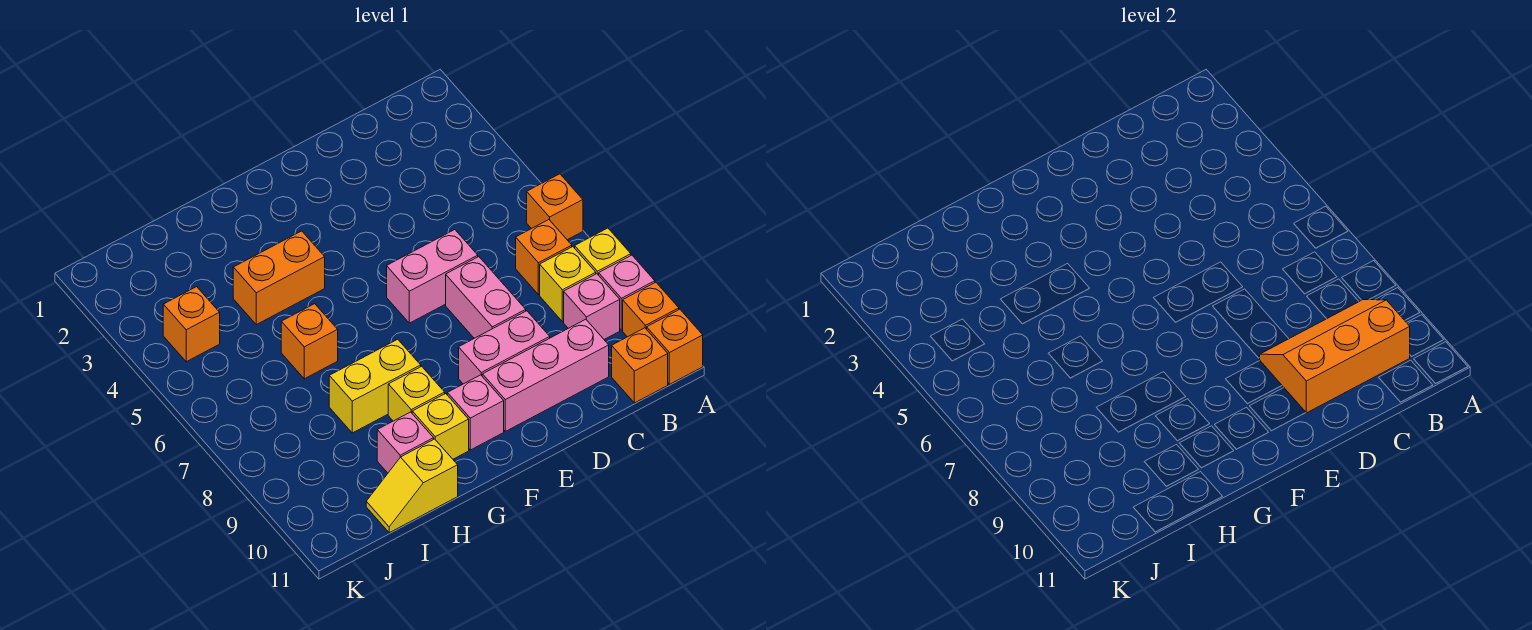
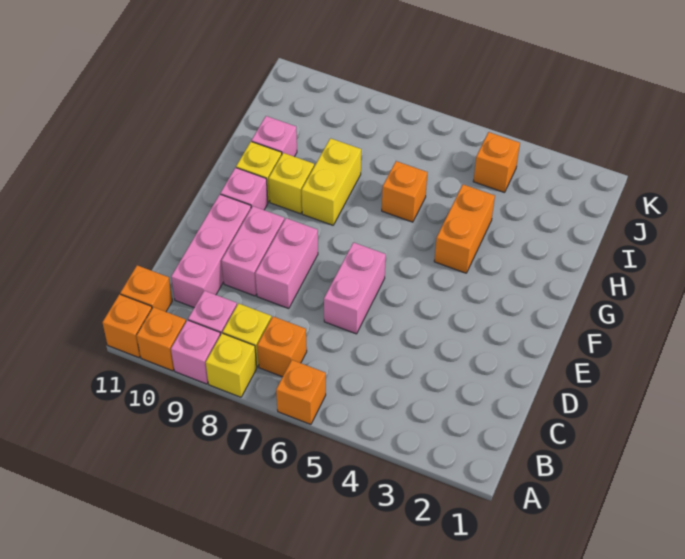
orange 2x3 slope [1260,300,1410,413] -> none
pink 1x2 brick [446,257,526,338] -> pink 1x2 brick turned to [255,218,318,309]
yellow 1x2 slope [366,439,458,533] -> none

